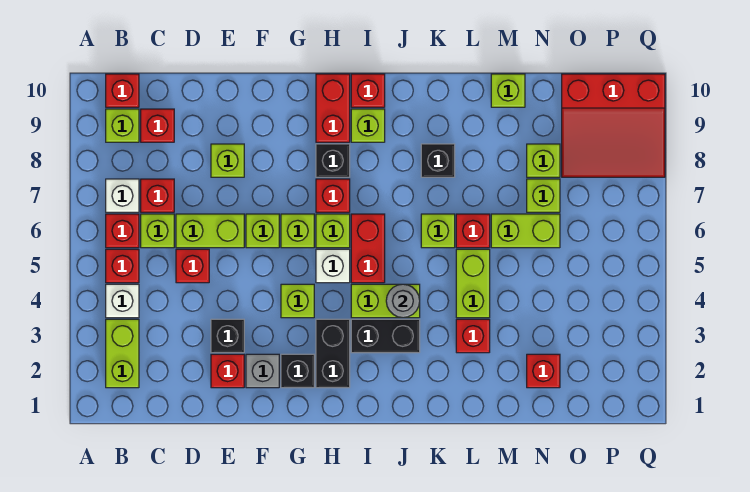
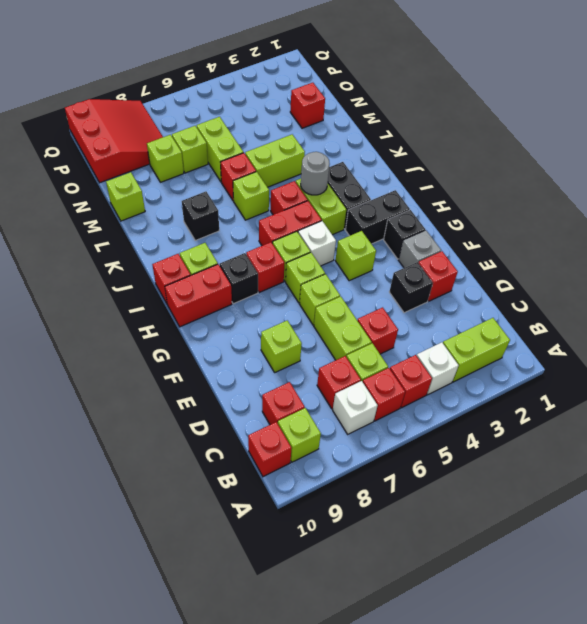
red 1x1 brick [456,319,490,353] -> red 1x1 brick moved to [271,181,308,215]

